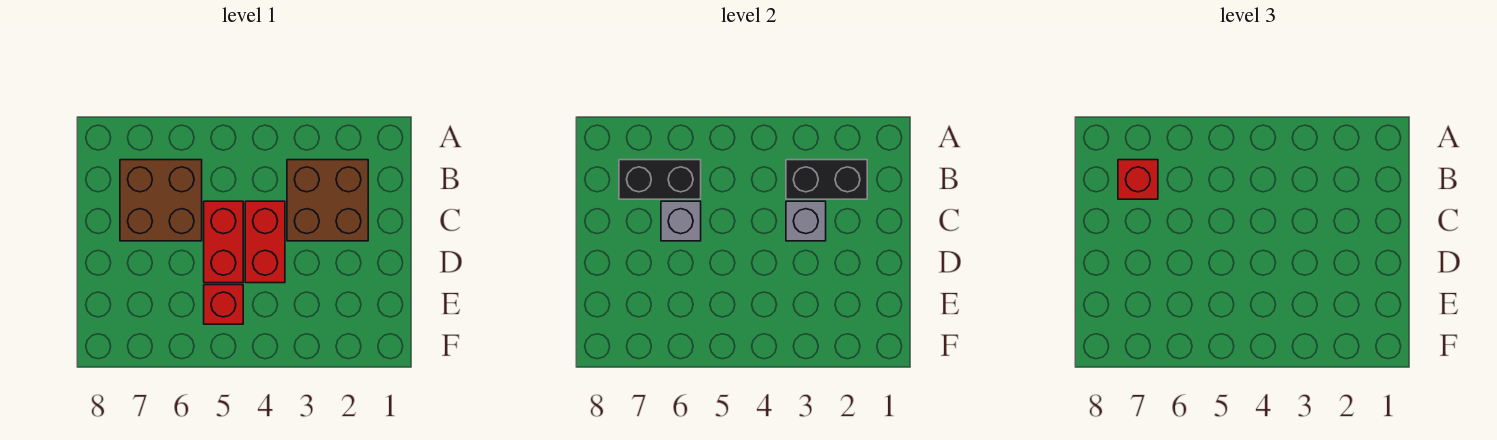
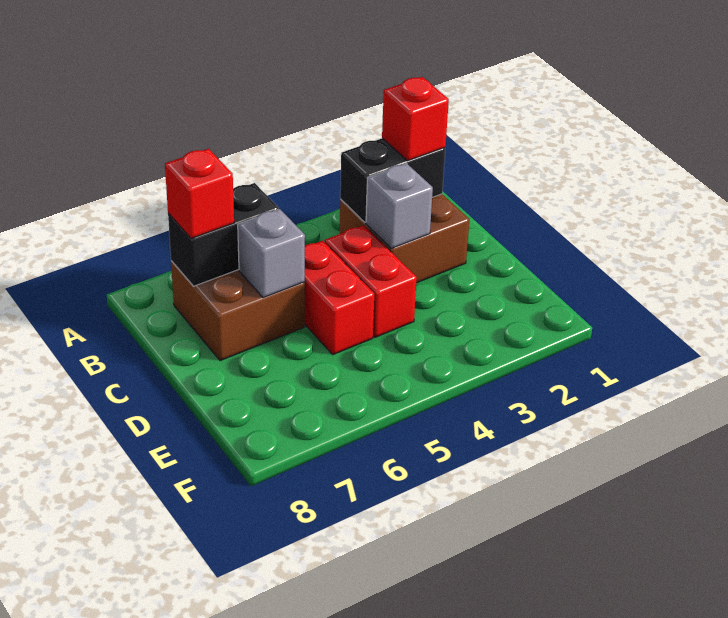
red 1x1 brick [204,285,243,324] -> red 1x1 brick moved to [382,77,449,161]

